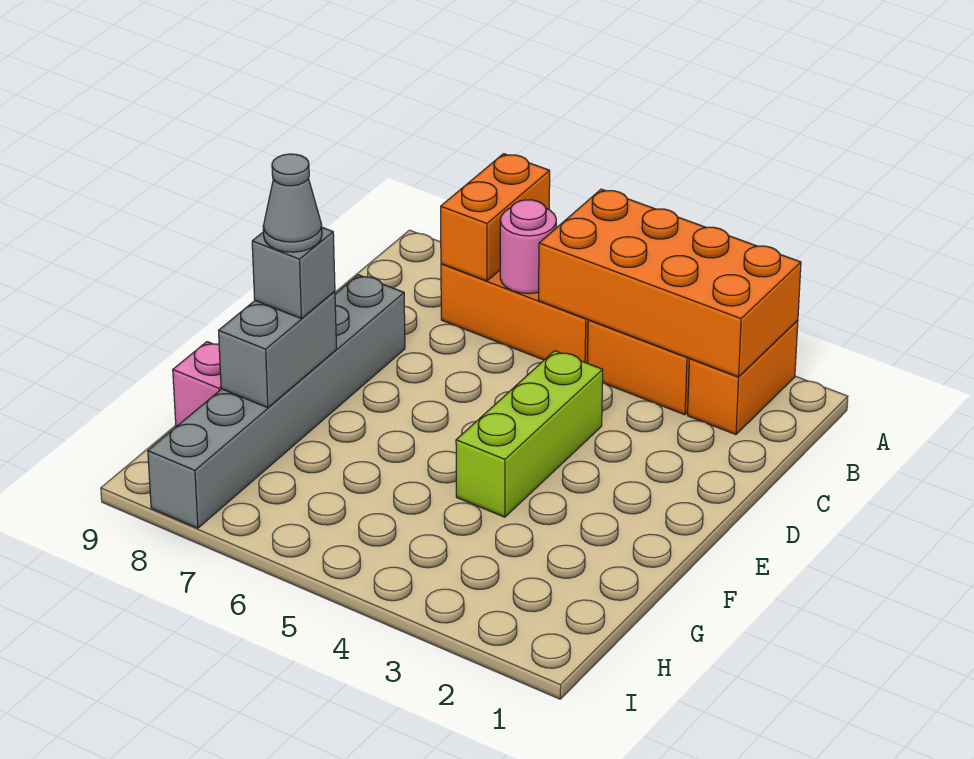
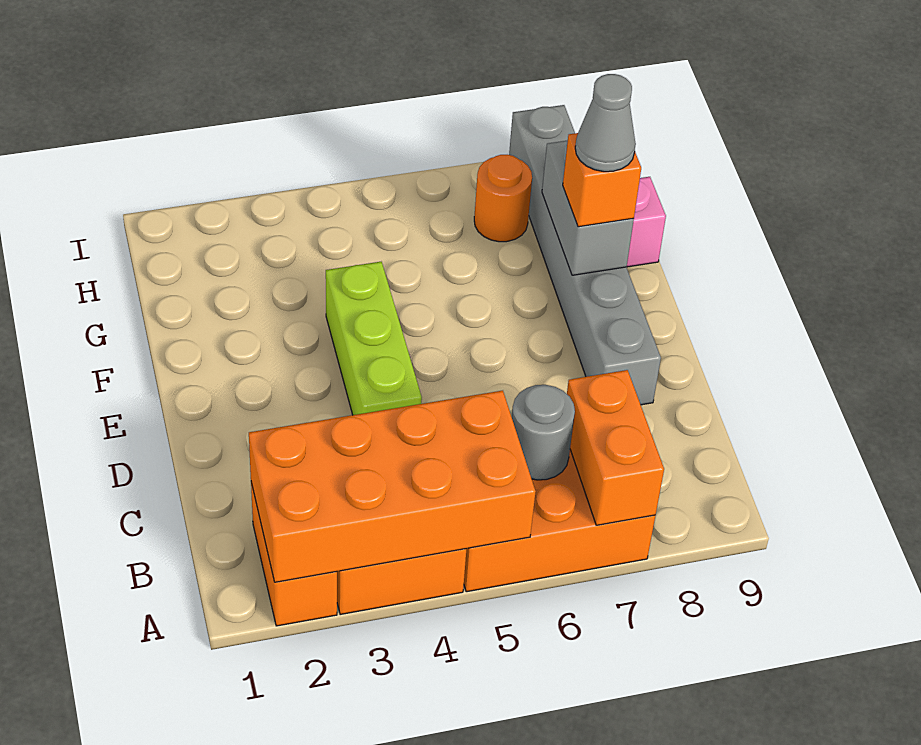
pink 1x1 round brick [500,200,556,293] -> grey 1x1 round brick [512,385,575,480]
grey 1x1 brick [252,227,335,319] -> orange 1x1 brick [563,133,641,227]
none -> orange 1x1 round brick [474,155,532,242]

